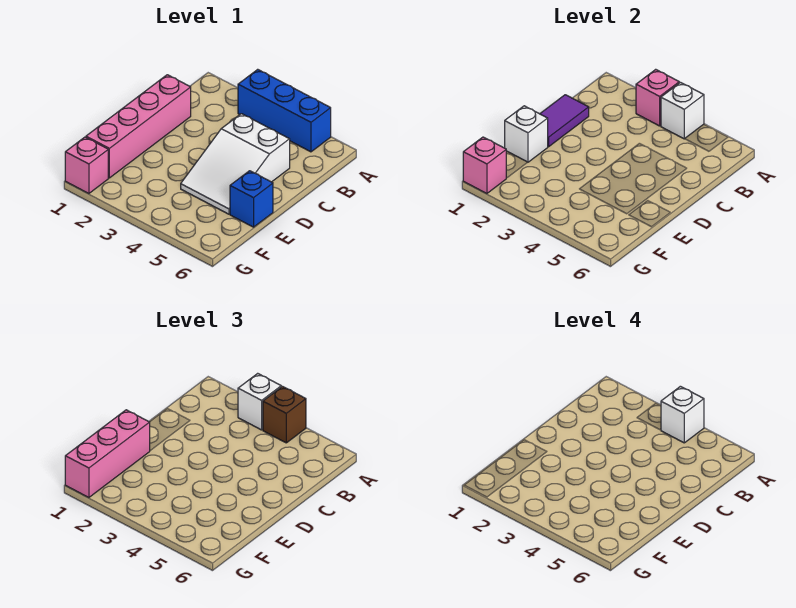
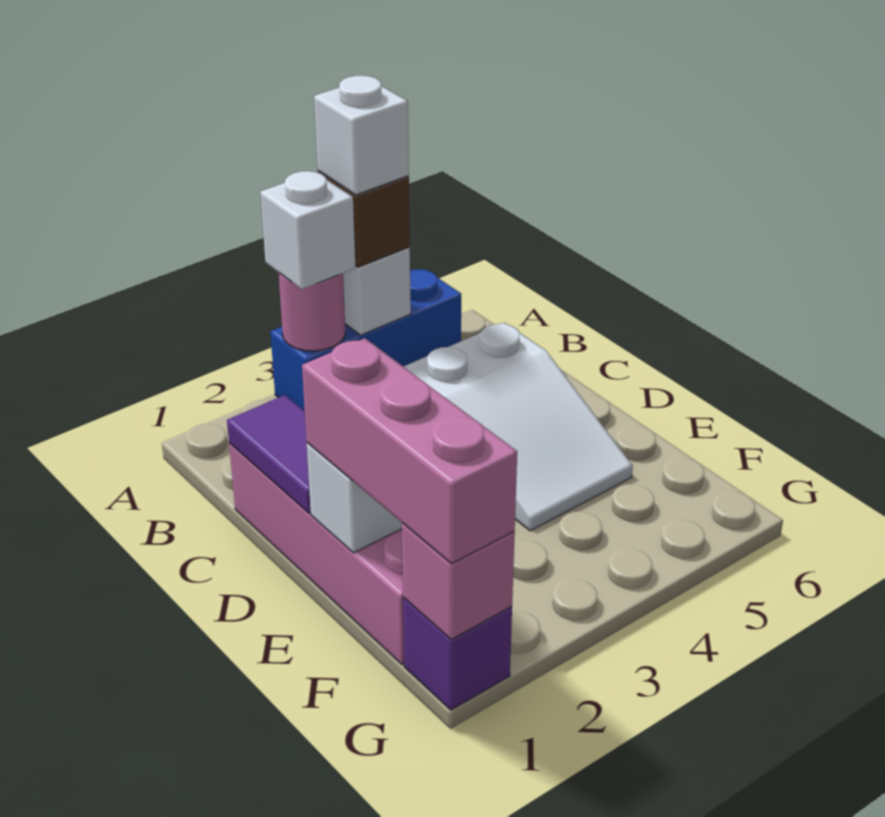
pink 1x1 brick [636,69,679,126] -> pink 1x1 round brick [278,272,345,351]
blue 1x1 brick [230,171,273,227] -> none
pink 1x1 brick [65,137,108,194] -> purple 1x1 brick [403,598,512,710]

